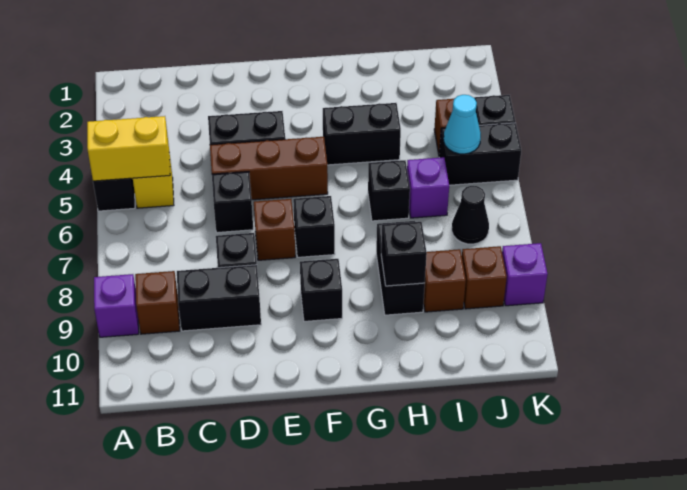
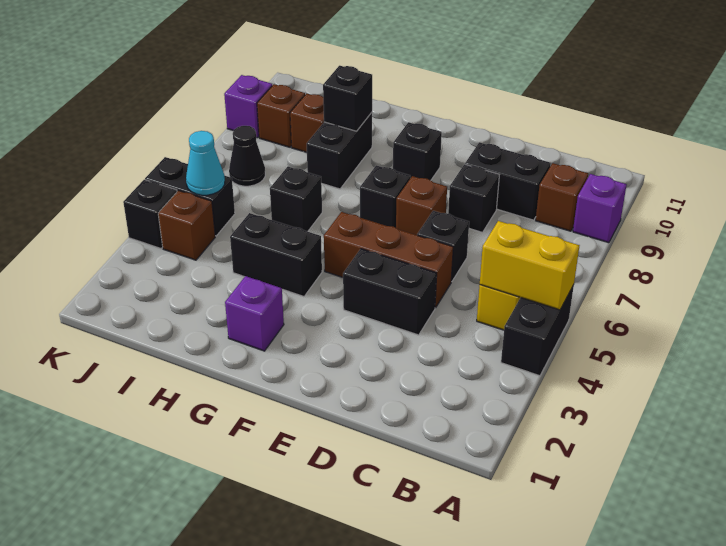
purple 1x1 brick [407,157,449,218] -> purple 1x1 brick moved to [225,276,284,351]

